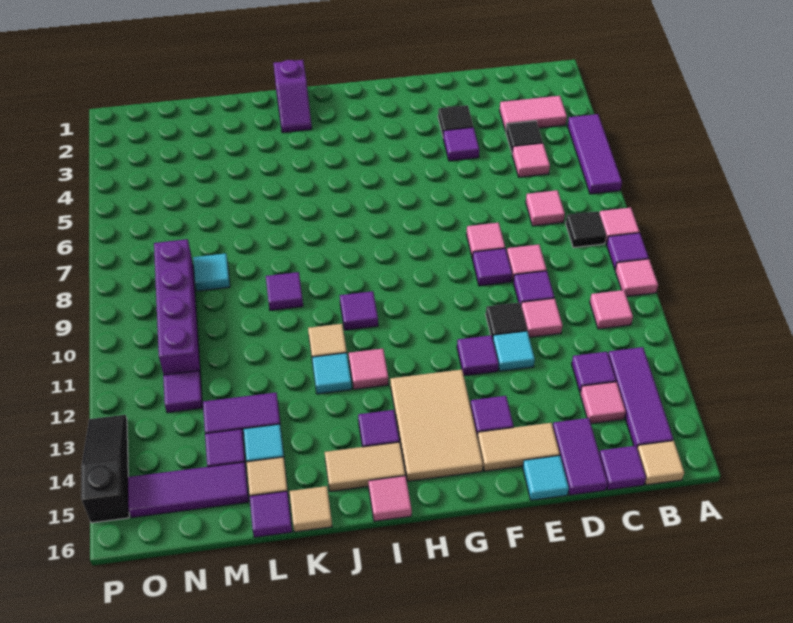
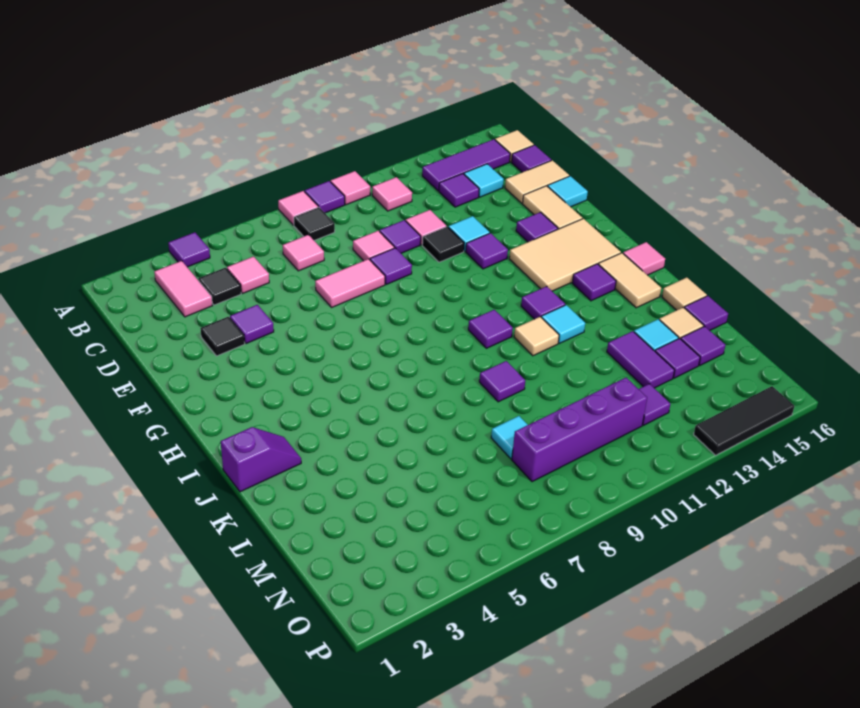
purple 1x3 tile [568,114,622,194] -> purple 1x1 tile [168,232,210,267]
pink 1x1 tile [580,382,626,424] -> cyan 1x1 tile [464,164,504,197]
purple 1x2 tile [553,418,608,495] -> tan 1x2 tile [505,160,569,203]
pink 1x1 tile [466,223,505,259] -> pink 1x2 tile [315,259,385,307]
pink 1x1 tile [349,349,388,389] -> purple 1x1 tile [521,286,565,319]
purple 1x3 tile [128,462,249,518] -> purple 1x1 tile [681,326,725,365]
black 1x3 slope [81,415,129,523] -> black 1x3 tile [694,386,794,455]

